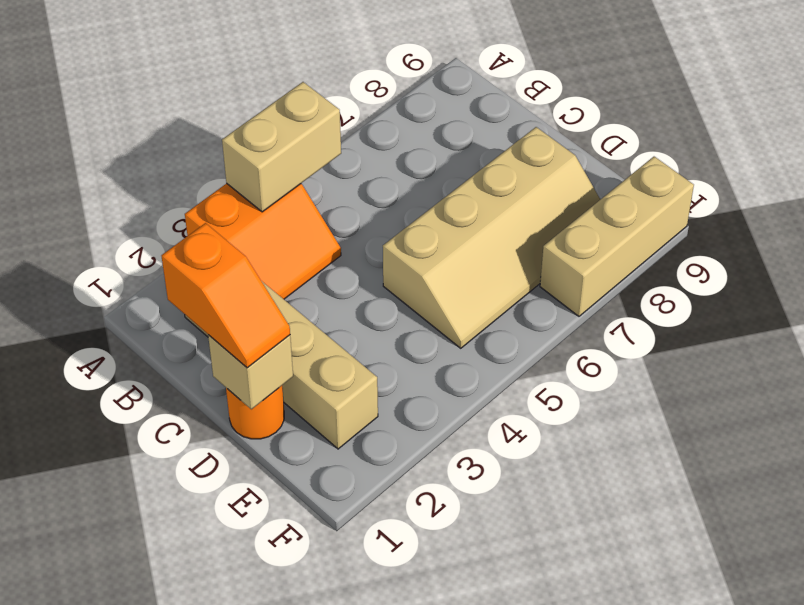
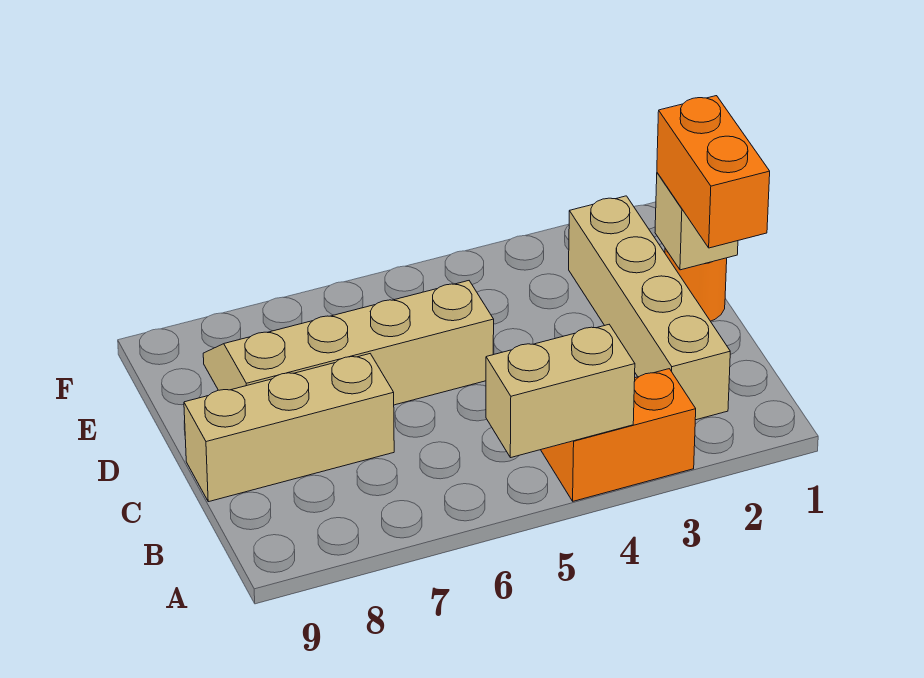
orange 1x2 slope [162,223,290,368] -> orange 1x2 brick [657,96,770,248]
tan 1x3 brick [540,157,694,316] -> tan 1x3 brick moved to [184,354,394,502]

